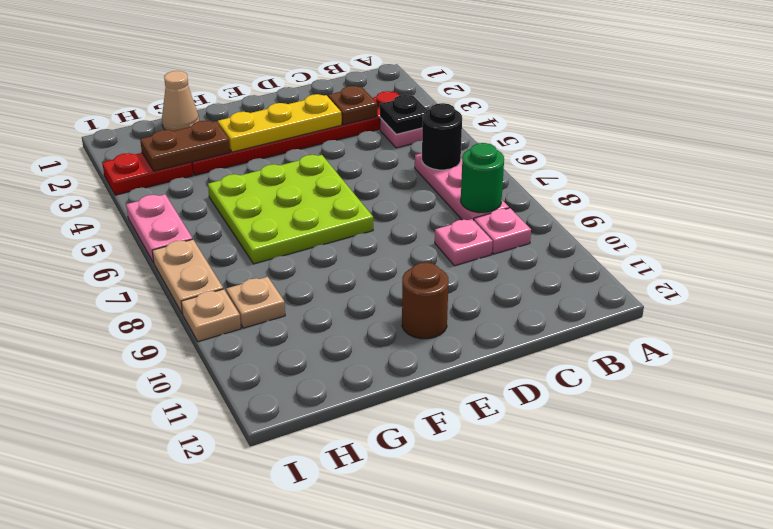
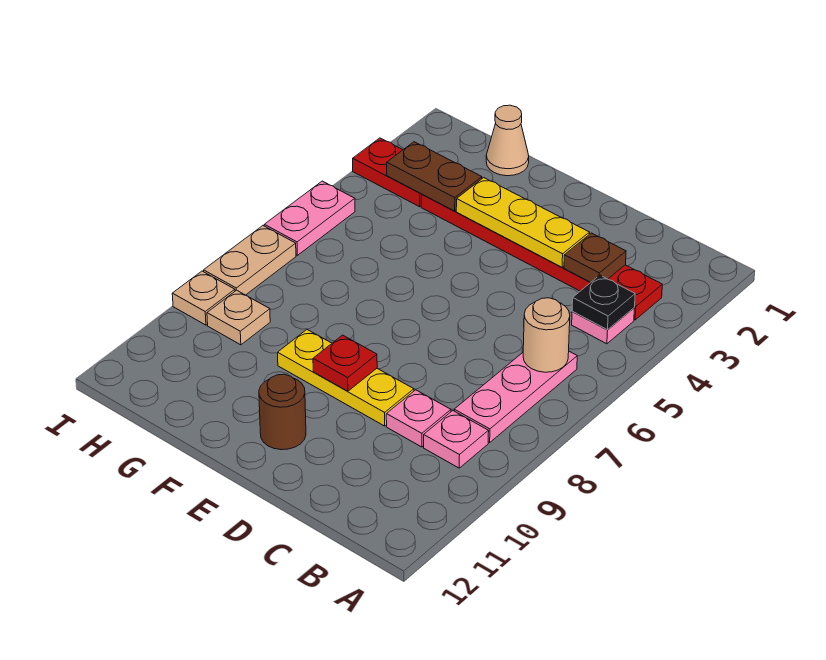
black 1x1 round brick [422,103,462,170] -> tan 1x1 round brick [523,298,570,372]
green 1x1 round brick [461,143,504,213] -> none
none -> yellow 1x3 plate [278,330,414,426]
lime 3x3 plate [208,155,373,264] -> none
none -> red 1x1 plate [313,335,377,391]

